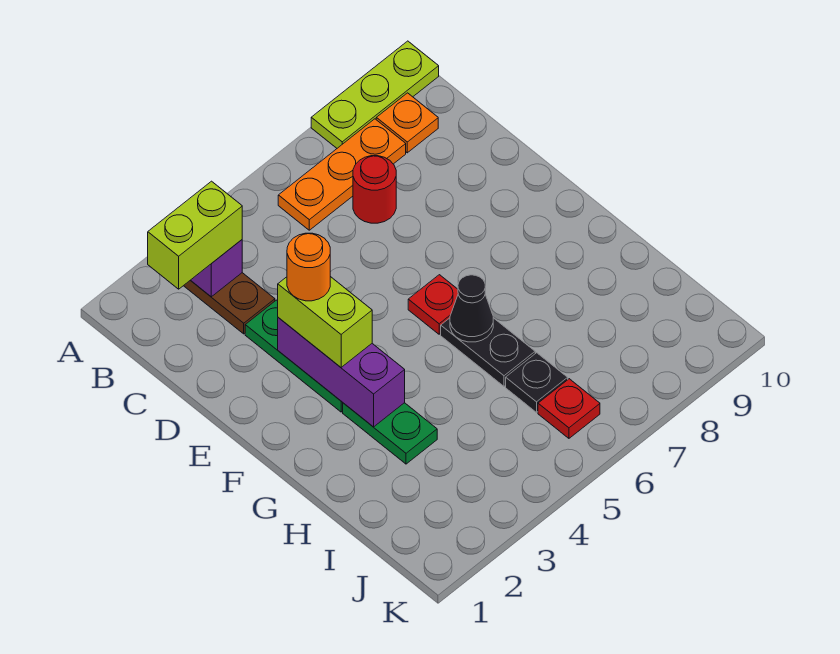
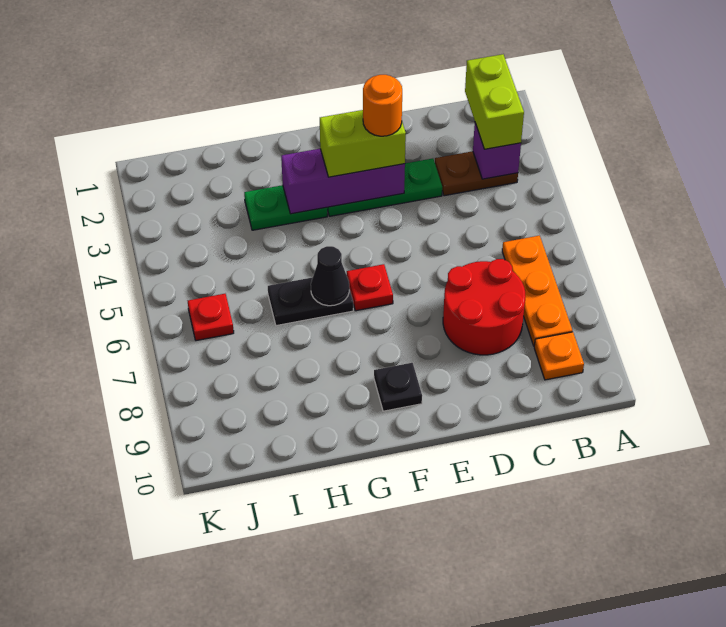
lime 1x3 plate [311,41,439,148] -> none
red 1x1 round brick [353,156,396,223] -> red 2x2 round brick [443,259,526,355]
black 1x1 plate [506,353,568,412] -> black 1x1 plate moved to [374,363,422,411]

